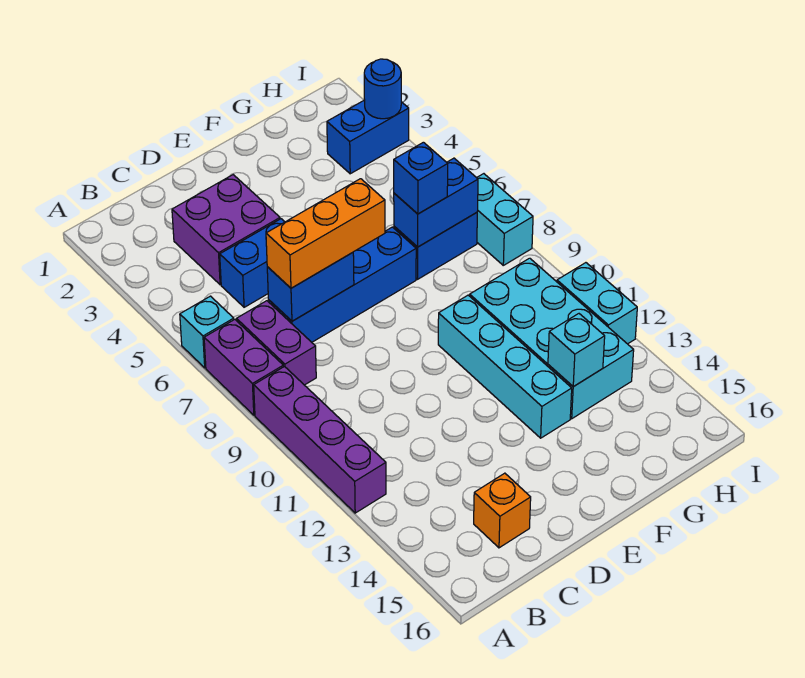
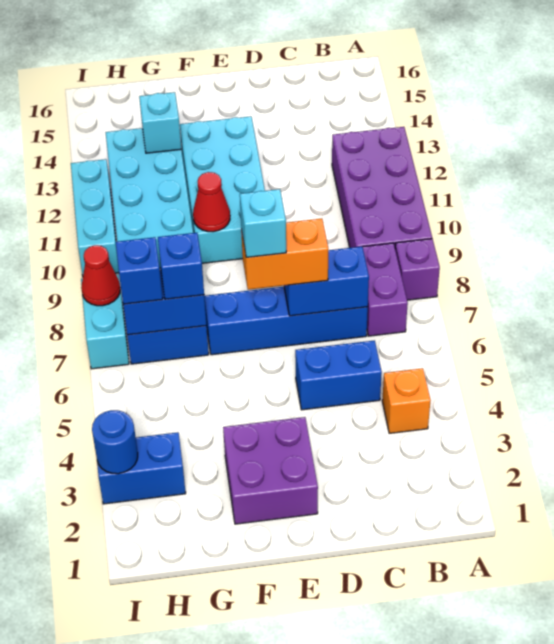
cyan 1x1 brick [180,296,234,368] -> cyan 1x1 brick moved to [240,189,286,257]
purple 1x2 brick [204,319,283,415] -> purple 1x1 brick [395,239,440,300]
purple 1x4 brick [254,367,386,513] -> purple 2x4 brick [332,127,432,248]
purple 2x2 brick [172,175,280,285] -> purple 2x2 brick moved to [223,417,318,524]
orange 1x3 brick [266,179,385,288] -> orange 1x2 brick [241,219,328,290]
orange 1x1 brick [474,473,531,548] -> orange 1x1 brick moved to [382,368,431,433]
cyan 1x4 brick [438,295,572,438] -> cyan 2x4 brick [180,116,265,263]
none -> red 1x1 cone [193,172,230,232]
none -> blue 1x1 brick [116,237,163,304]
none -> red 1x1 cone [81,245,120,306]
cyan 1x2 brick [557,263,637,344] -> cyan 1x3 brick [71,159,119,275]

